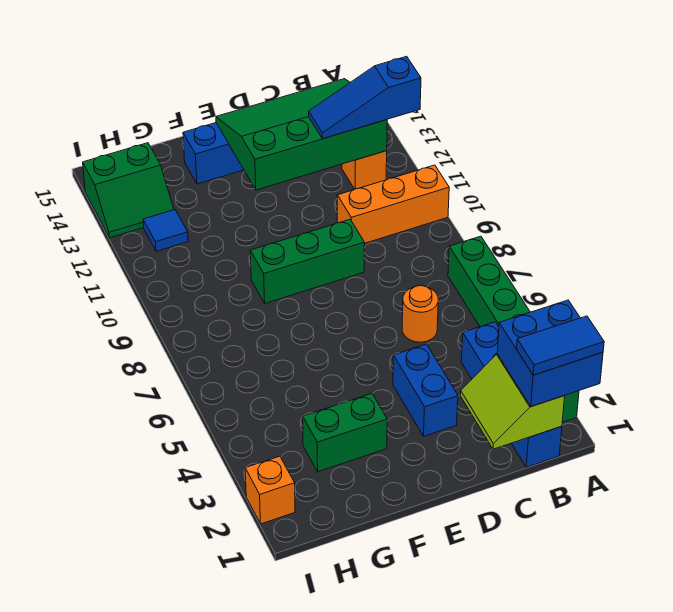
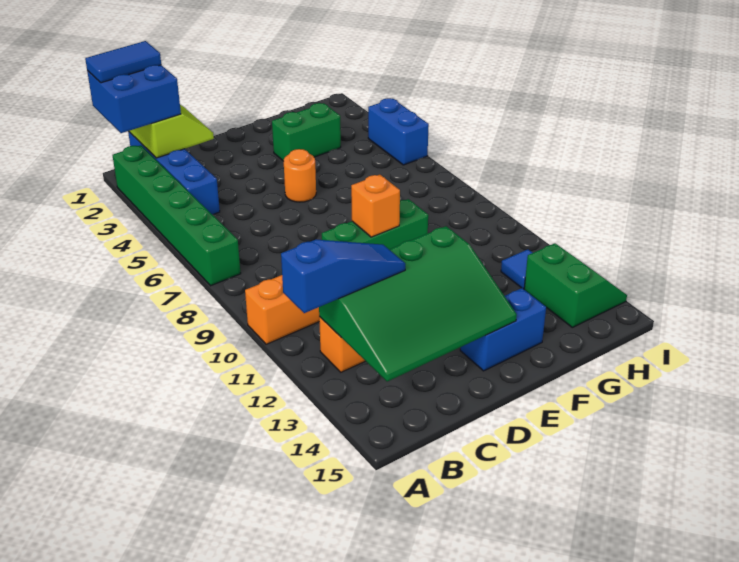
orange 1x1 round brick [402,286,438,342] -> orange 1x1 round brick moved to [284,149,316,202]
blue 1x2 brick [393,344,458,436] -> blue 1x2 brick moved to [368,98,429,165]
green 2x2 slope [83,143,174,238] -> green 2x2 slope turned to [524,243,627,327]
orange 1x1 brick [245,456,295,524] -> orange 1x1 brick moved to [351,175,400,237]

